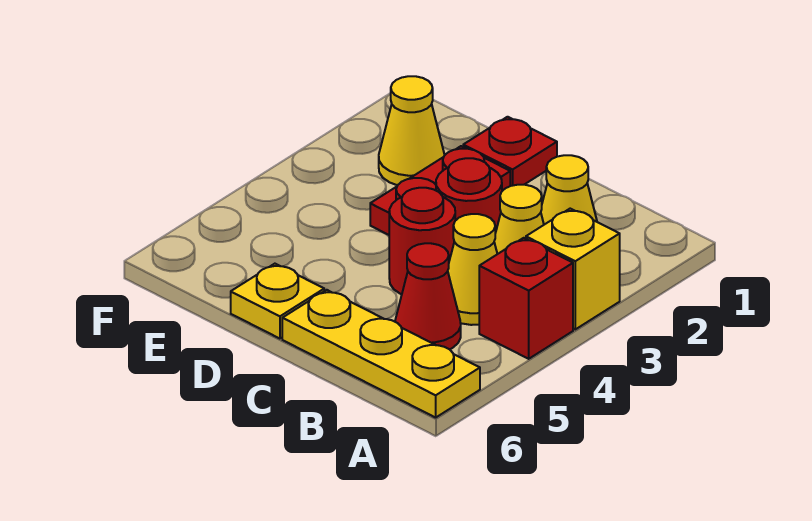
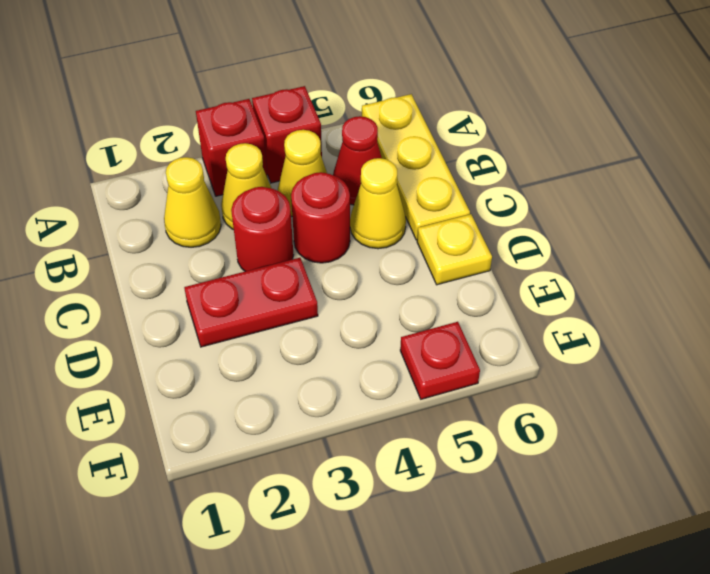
yellow 1x1 brick [526,209,620,329] -> red 1x1 brick [196,99,268,196]
red 1x1 plate [463,117,557,186] -> red 1x1 plate moved to [400,322,480,399]
yellow 1x1 cone [379,76,444,185] -> yellow 1x1 cone moved to [350,158,406,249]

